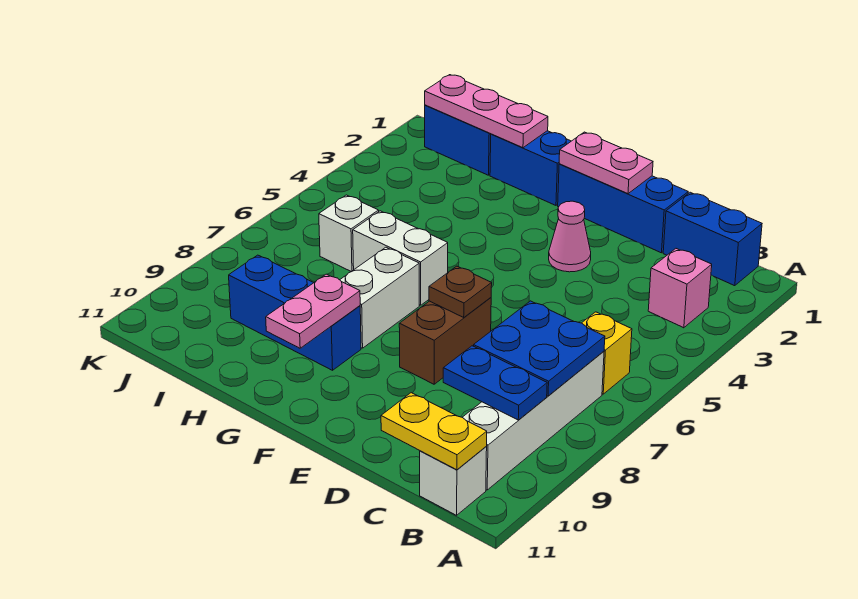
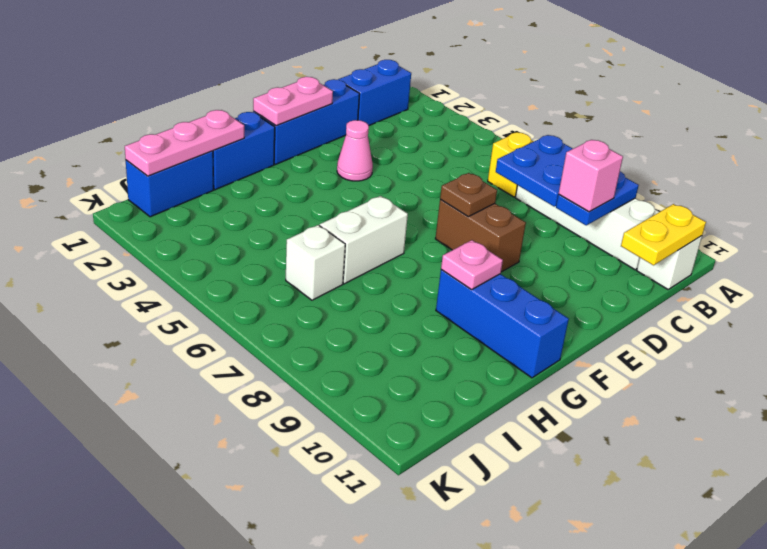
pink 1x1 brick [648,249,712,328] -> pink 1x1 brick moved to [559,140,623,212]
white 1x2 brick [340,247,419,348] -> none
blue 1x3 brick [229,255,361,370] -> blue 1x3 brick turned to [436,270,569,378]
pink 1x2 plate [266,274,360,348] -> pink 1x1 plate [441,240,503,290]

